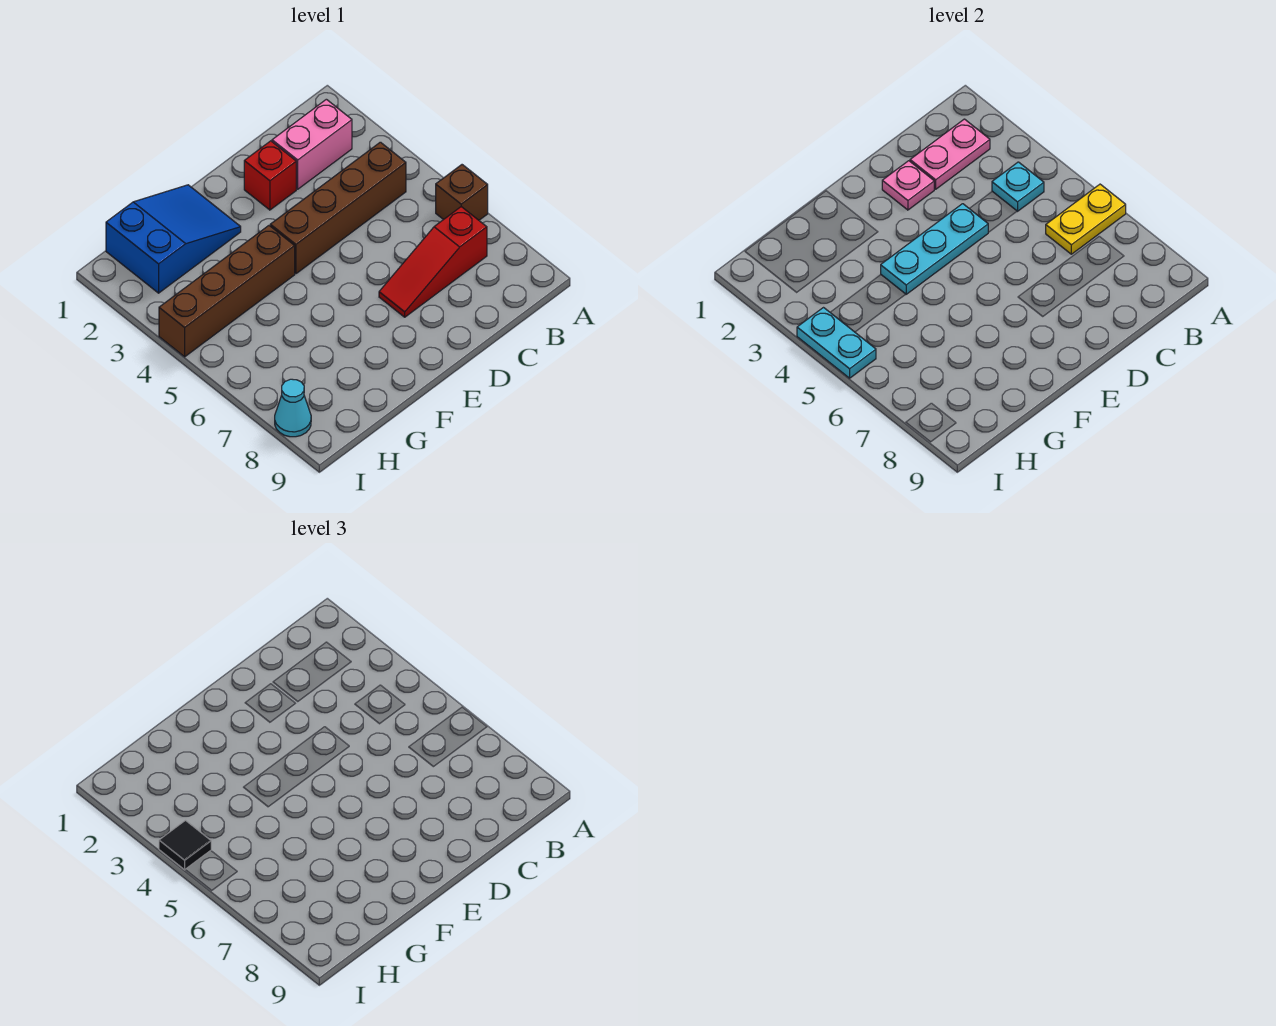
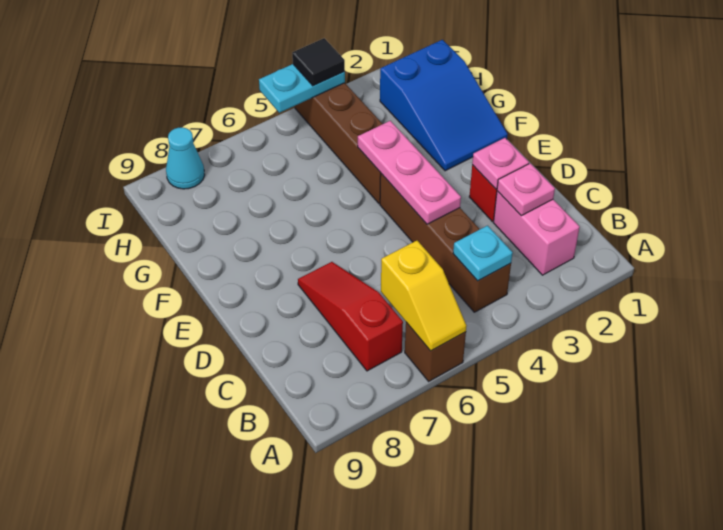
yellow 1x2 plate [1046,184,1126,254] -> yellow 1x2 slope [381,241,466,351]
pink 1x2 plate [910,119,990,189] -> pink 1x1 plate [497,163,555,216]
cyan 1x3 plate [881,204,988,294] -> pink 1x3 plate [358,121,461,224]

